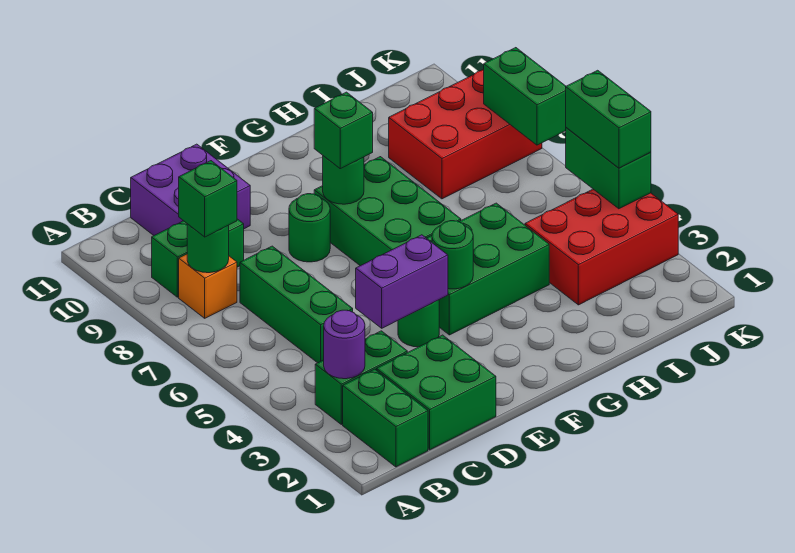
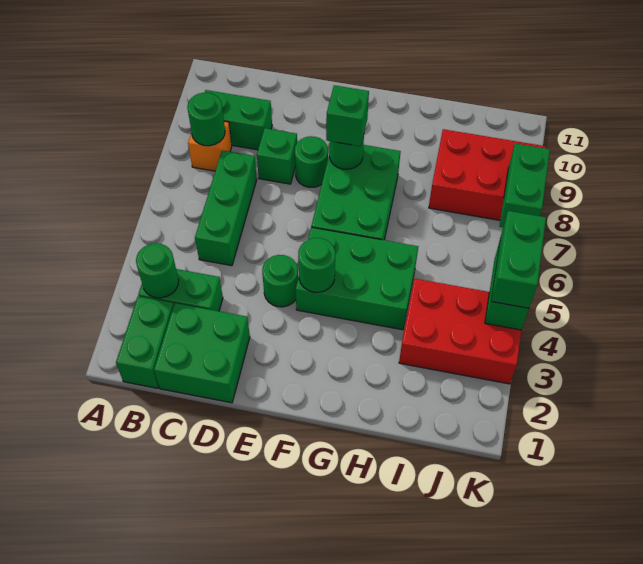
purple 1x1 round brick [324,310,365,379] -> green 1x1 round brick [136,243,179,298]
green 1x1 brick [179,161,237,237] -> green 1x1 brick moved to [257,128,297,184]
purple 2x2 brick [131,144,250,235] -> none
purple 1x2 brick [356,235,448,328] -> none

